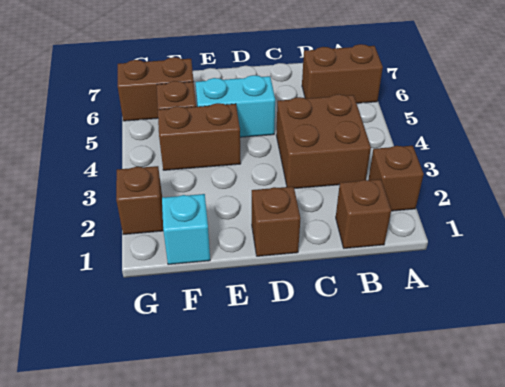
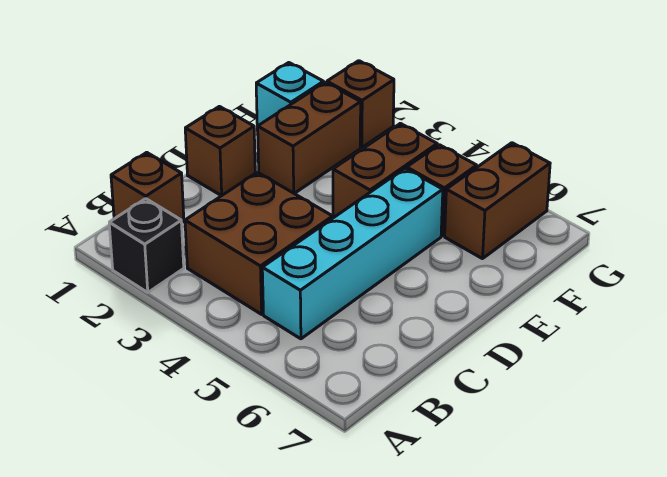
brown 1x1 brick [368,146,424,211] -> black 1x1 brick [109,199,184,292]
brown 1x2 brick [302,44,383,103] -> brown 1x2 brick moved to [258,82,361,194]
cyan 1x2 brick [196,75,275,137] -> cyan 1x4 brick [262,168,443,339]

